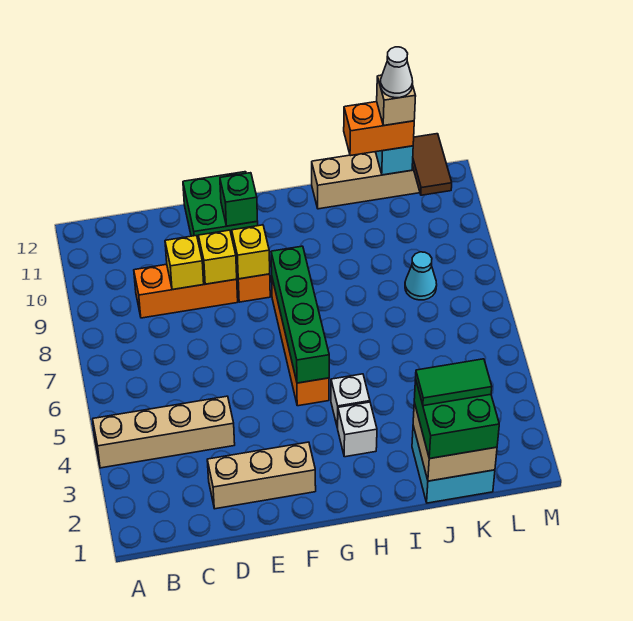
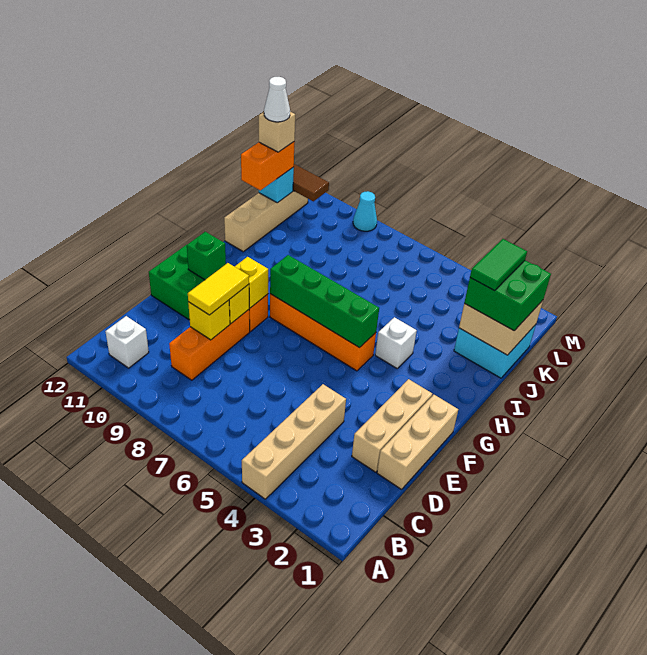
none -> tan 1x3 brick [377,395,458,489]
none -> yellow 1x2 tile [188,263,249,315]
white 1x1 brick [338,402,377,457] -> white 1x1 brick moved to [105,316,149,368]
cyan 1x1 cone [405,252,437,300] -> cyan 1x1 cone moved to [353,191,377,231]

